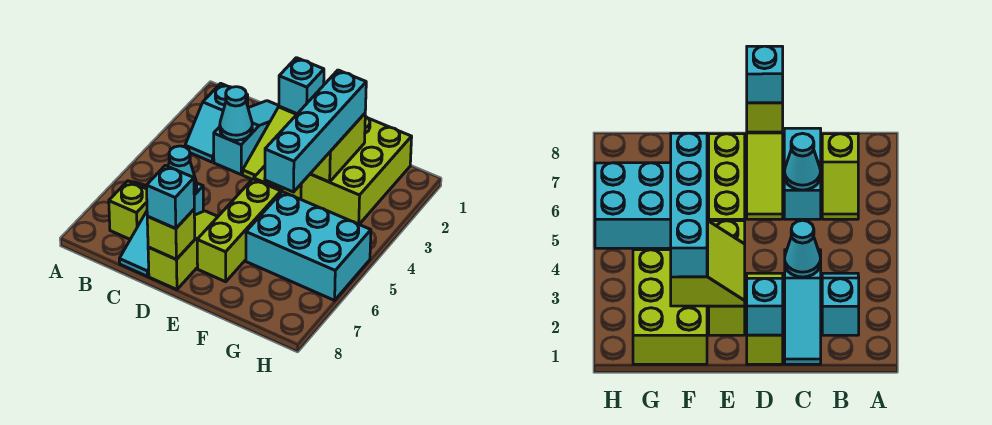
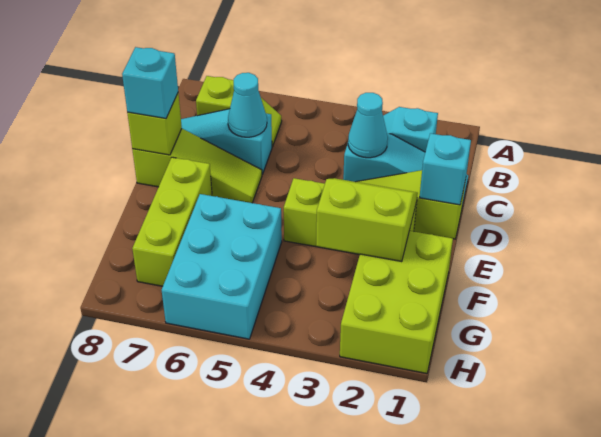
lime 1x3 brick [197,179,281,282] -> lime 1x3 brick turned to [132,157,212,286]
lime 2x3 brick [301,116,412,224] -> lime 2x3 brick turned to [340,231,453,373]
cyan 1x4 brick [265,70,366,192] -> none

